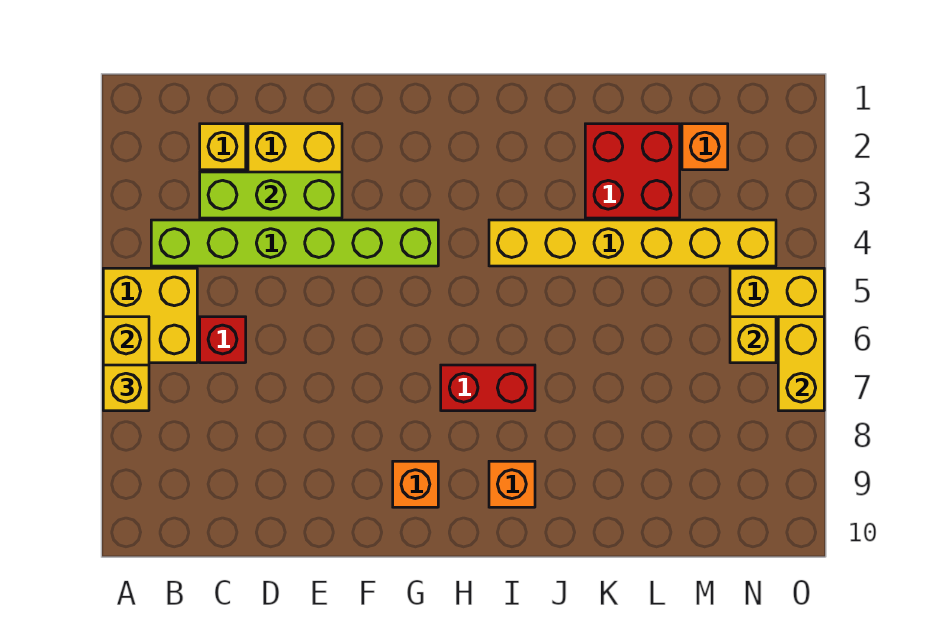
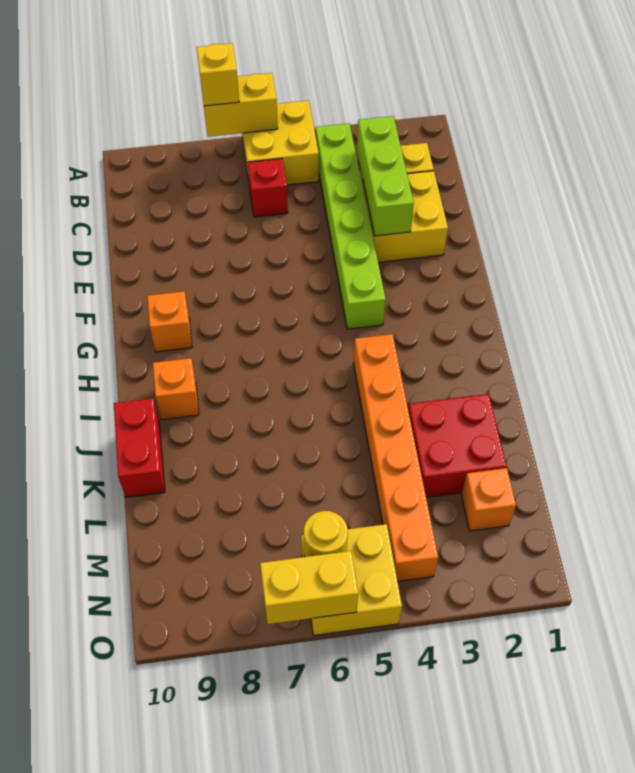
red 1x2 brick [441,365,535,411] -> red 1x2 brick moved to [114,398,165,497]
yellow 1x6 brick [489,220,776,266] -> orange 1x6 brick [353,334,438,581]
yellow 1x1 brick [730,317,776,363] -> yellow 1x1 round brick [304,511,348,557]

